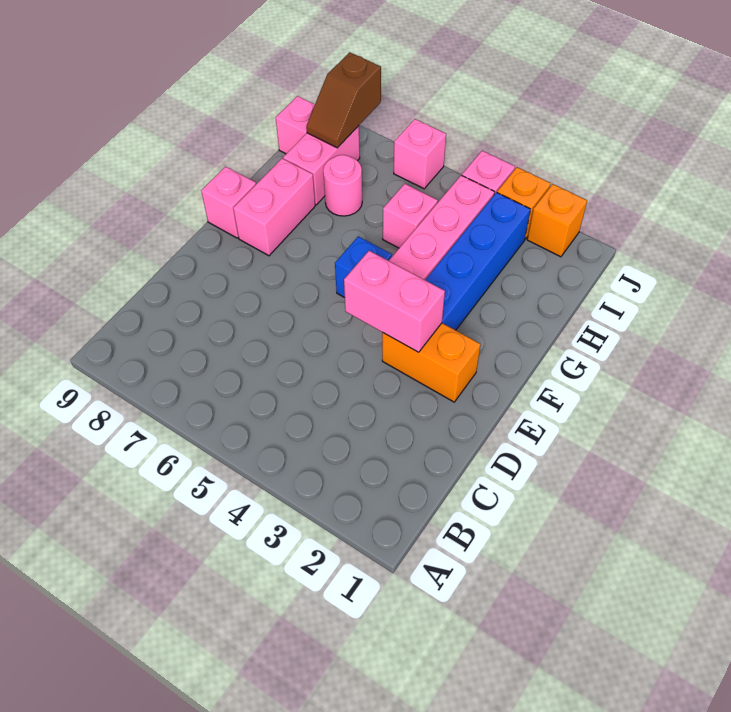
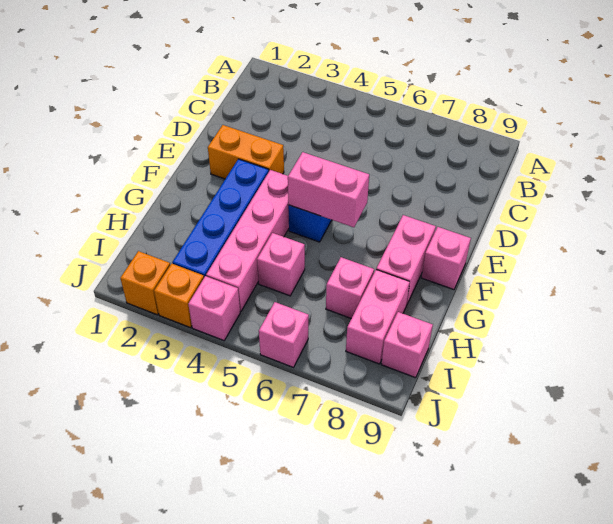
pink 1x2 brick [344,251,445,352] -> pink 1x2 brick moved to [288,152,369,227]
pink 1x1 round brick [323,155,362,216] -> pink 1x1 brick [326,257,374,319]
brown 1x2 slope [306,52,381,148] -> none

